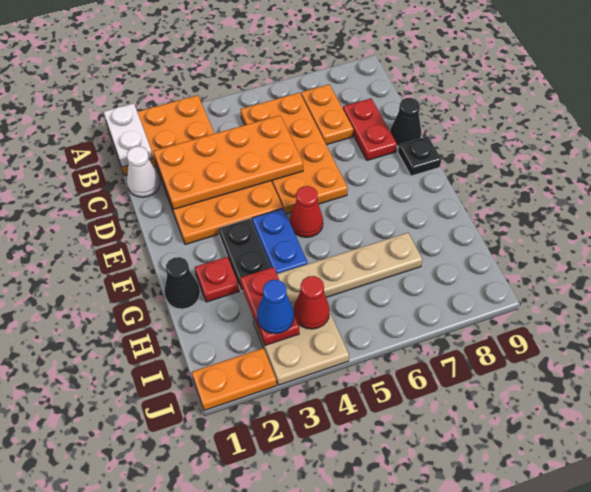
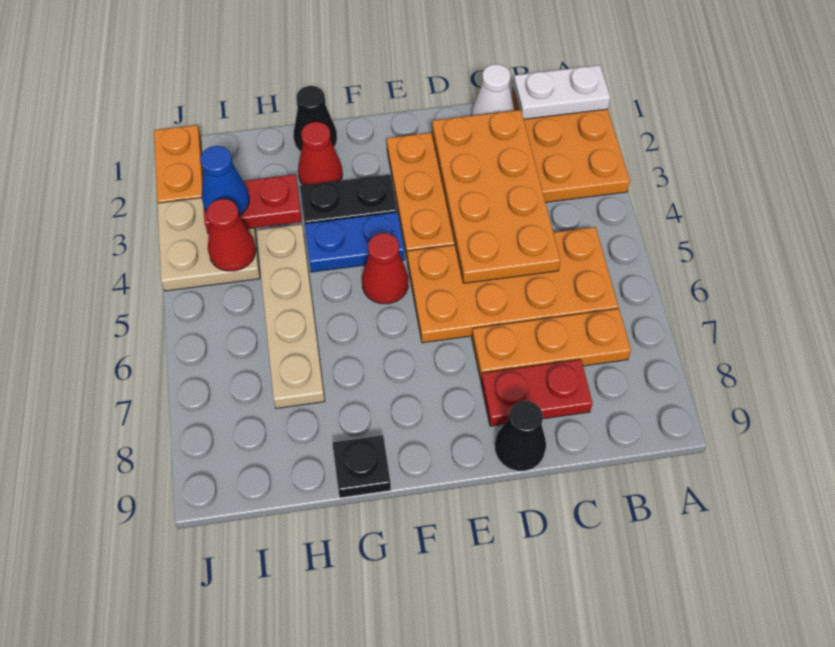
orange 1x2 plate [301,84,353,145] -> orange 1x3 plate [472,309,631,380]
black 1x1 plate [398,136,442,176] -> black 1x1 plate moved to [332,435,391,498]
red 1x1 plate [195,257,239,302] -> red 1x1 cone [298,122,342,185]

